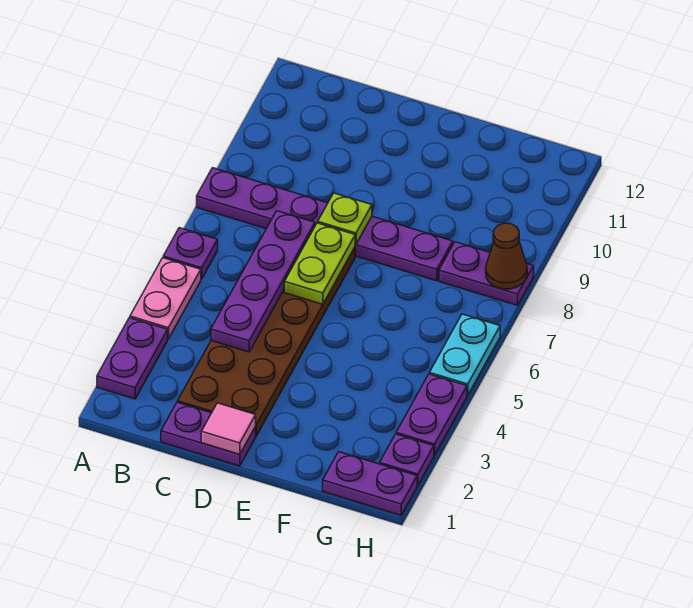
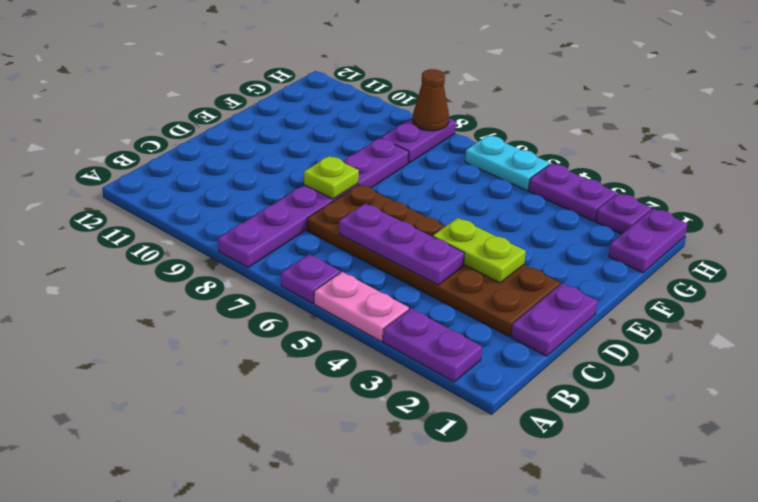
purple 1x4 plate [211,211,315,352] -> purple 1x3 plate [339,203,465,285]
pink 1x1 tile [201,403,256,454] -> none
lime 1x2 plate [284,223,356,304] -> lime 1x2 plate moved to [433,218,526,283]

